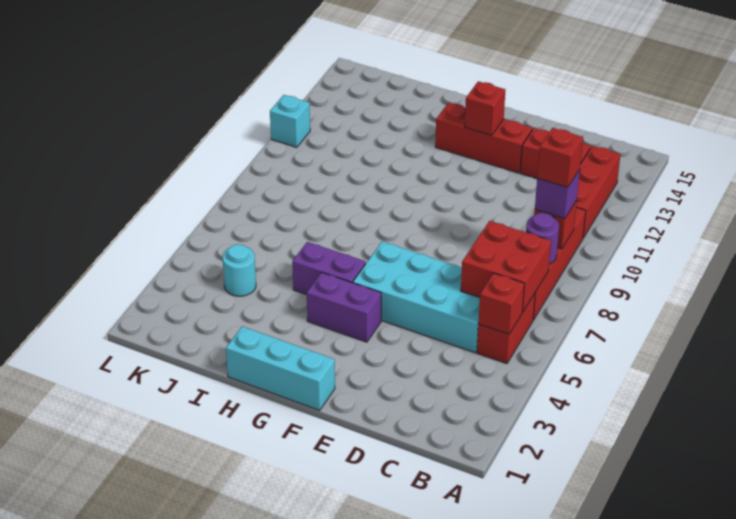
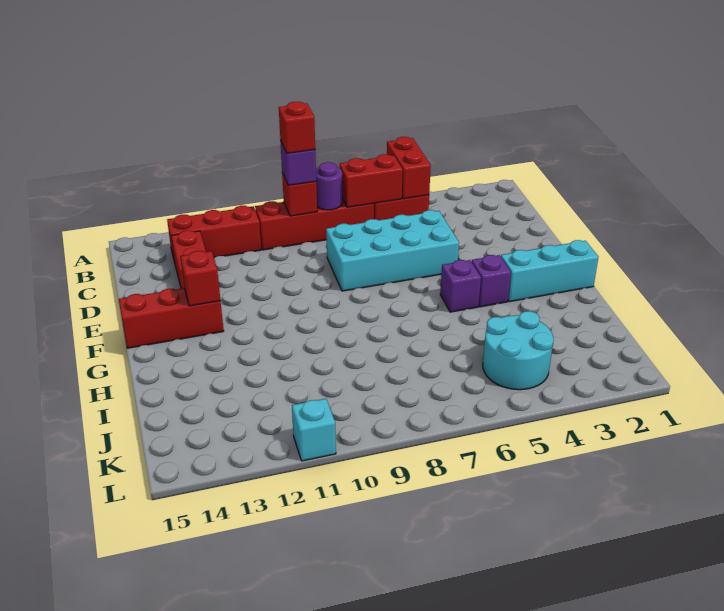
red 1x1 brick [478,273,525,334] -> red 1x2 brick [387,137,431,199]
red 2x2 brick [461,221,551,312] -> red 1x2 brick [340,154,403,207]
cyan 2x4 brick [353,241,480,353] -> cyan 2x4 brick turned to [326,210,459,291]
red 1x3 brick [435,103,532,173] -> red 1x3 brick turned to [119,288,224,348]
cyan 1x3 brick [226,326,335,410] -> cyan 1x3 brick turned to [501,240,598,302]
purple 1x2 brick [307,273,381,342] -> purple 1x1 brick [472,255,511,307]
purple 1x2 brick [292,242,366,295] -> purple 1x1 brick [440,260,481,312]
cyan 1x1 round brick [223,244,256,296] -> cyan 2x2 round brick [483,311,554,390]

